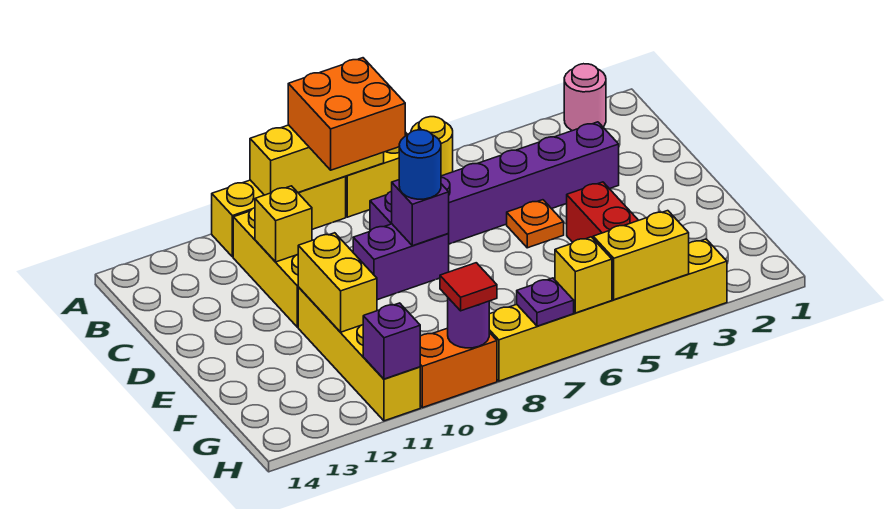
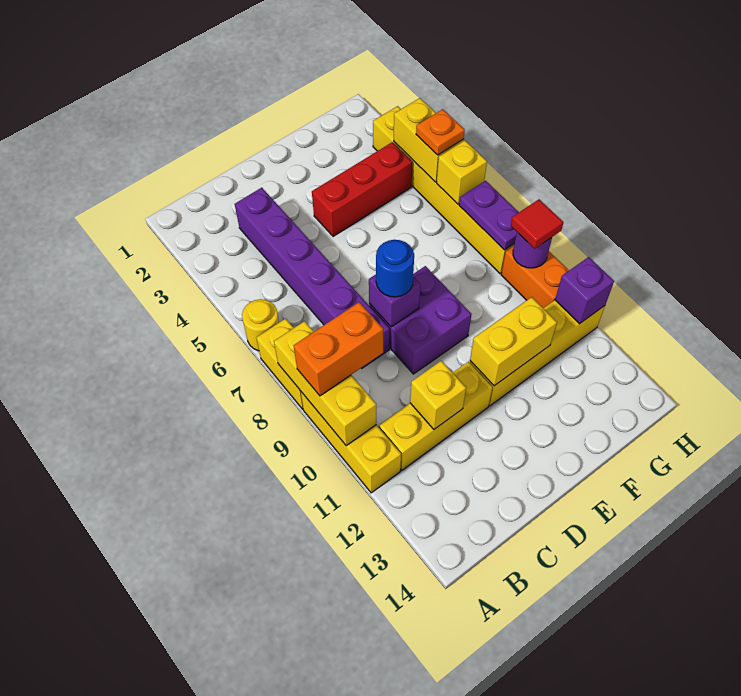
pink 1x1 round brick [564,64,606,131] -> none
orange 2x2 brick [288,58,405,170] -> orange 1x2 brick [294,302,383,396]
orange 1x1 plate [507,200,564,248] -> orange 1x1 plate moved to [416,109,465,155]
purple 1x2 brick [353,224,449,300] -> purple 2x2 brick [369,266,472,374]
purple 1x1 plate [517,278,574,326] -> purple 1x2 plate [459,181,519,250]

